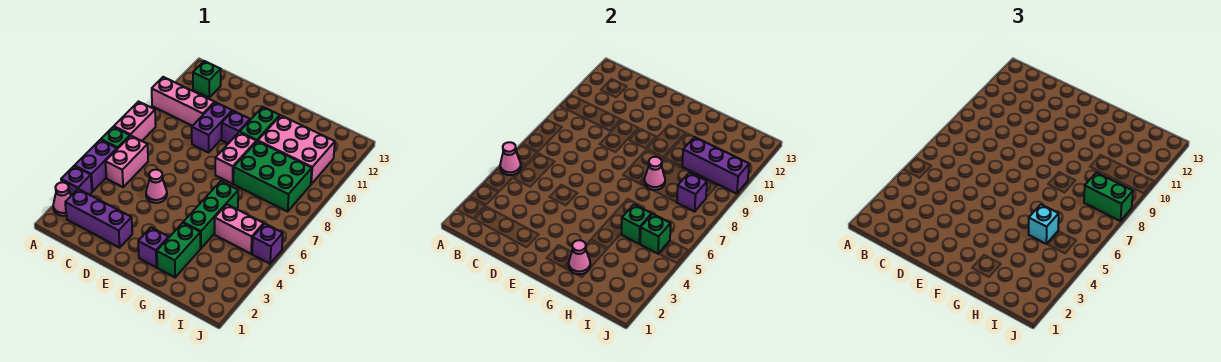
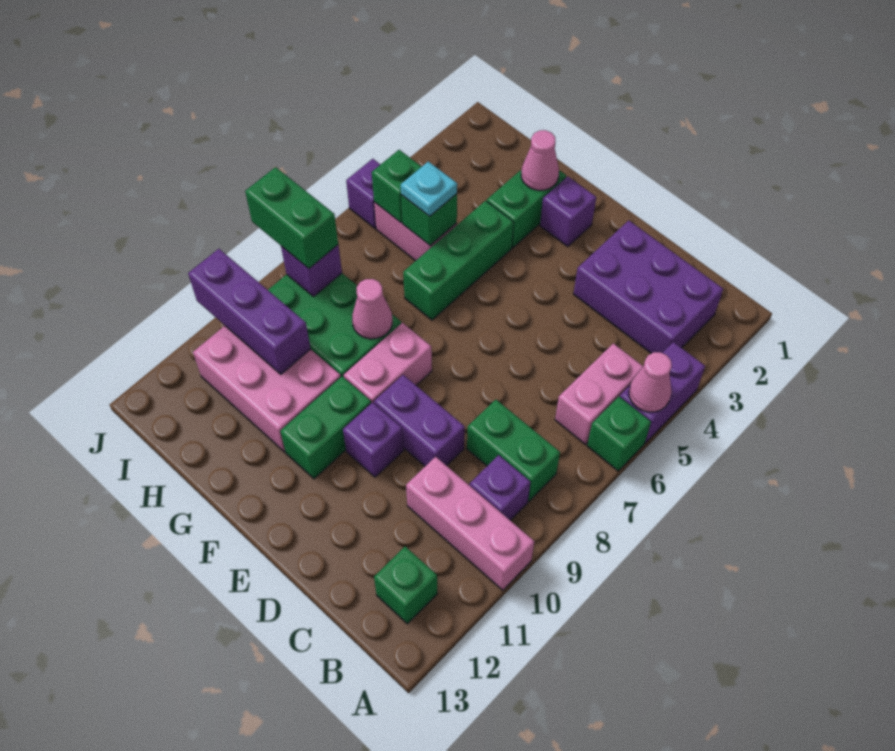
pink 1x1 cone [53,182,71,216] -> none
purple 1x1 brick [61,166,92,196] -> purple 1x1 brick moved to [470,455,530,520]
pink 1x2 brick [114,102,156,141] -> none
purple 1x3 brick [65,189,132,248] -> purple 2x3 brick [574,220,723,353]
none -> green 1x2 brick [467,400,560,501]
pink 1x1 cone [146,170,167,203] -> none
purple 1x2 brick [192,102,232,153] -> purple 1x2 brick turned to [374,375,465,466]
cyan 1x1 brick [1029,205,1059,244] -> cyan 1x1 plate [401,161,457,216]

